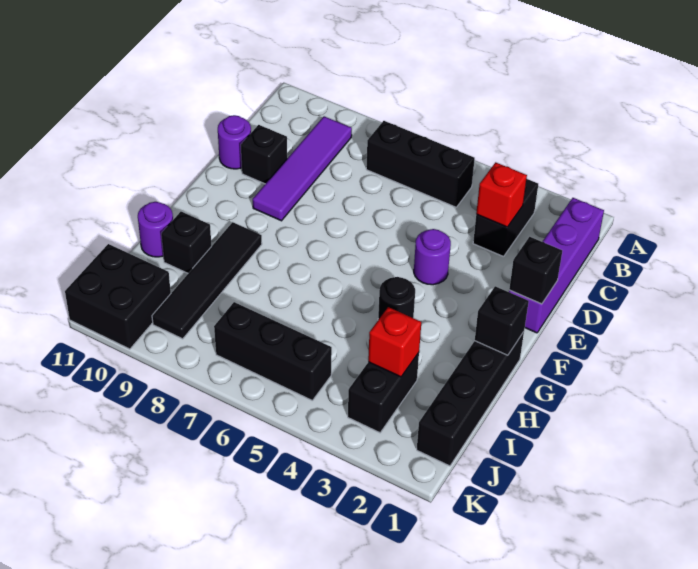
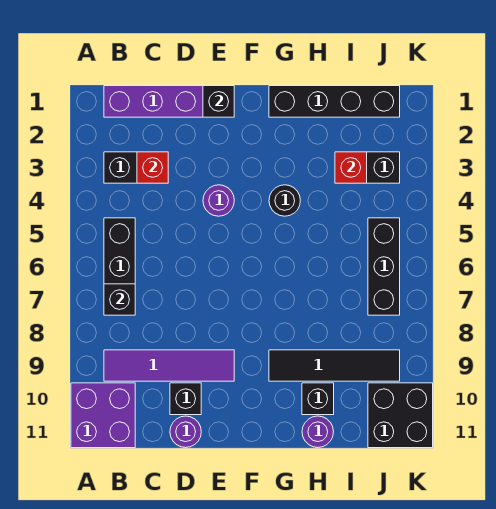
none -> purple 2x2 brick [71,383,135,448]
black 1x1 brick [475,286,529,355] -> black 1x1 brick moved to [104,284,135,315]

